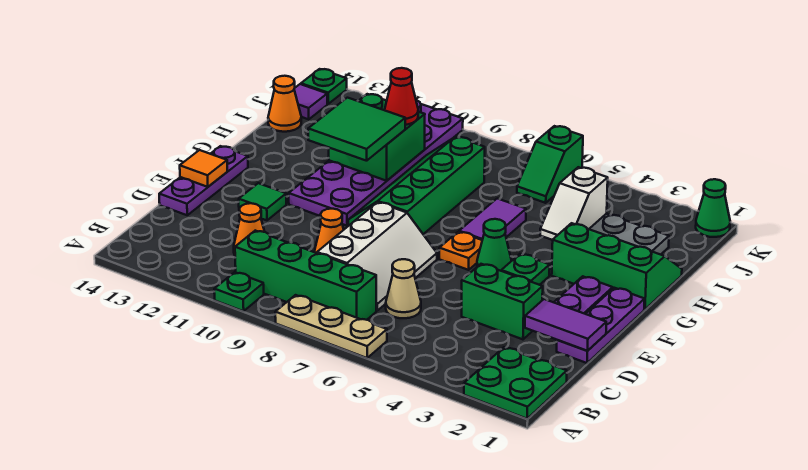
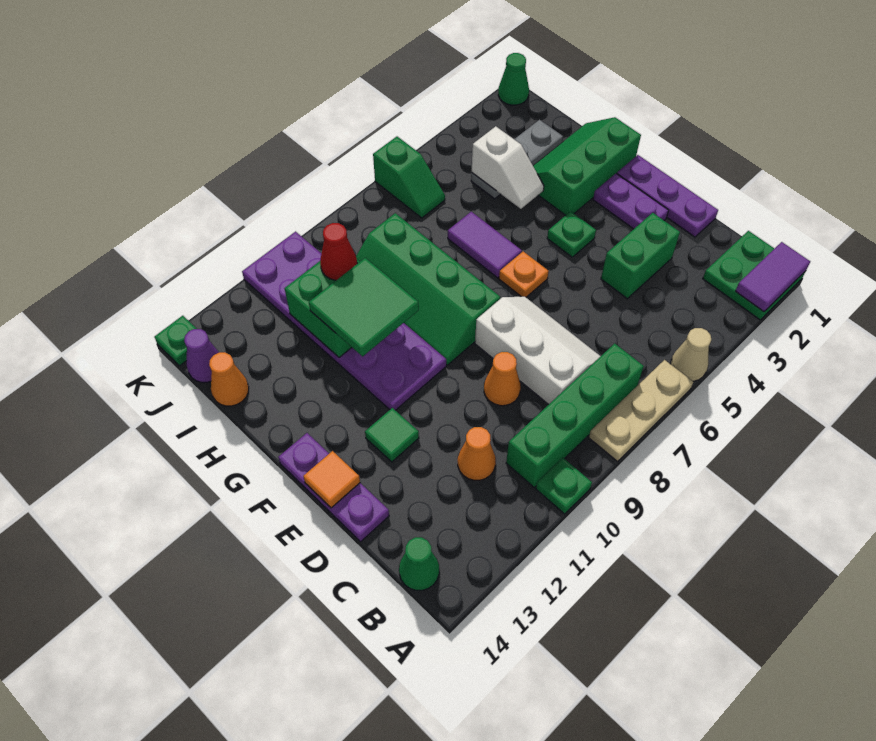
tan 1x1 cone [386,259,421,318] -> tan 1x1 cone moved to [670,328,711,381]
purple 1x2 tile [525,299,606,351] -> purple 1x2 tile moved to [736,242,810,312]
green 1x1 cone [477,219,512,271] -> green 1x1 cone moved to [399,537,439,590]
purple 1x1 tile [294,84,327,119] -> purple 1x1 cone [184,329,219,382]

